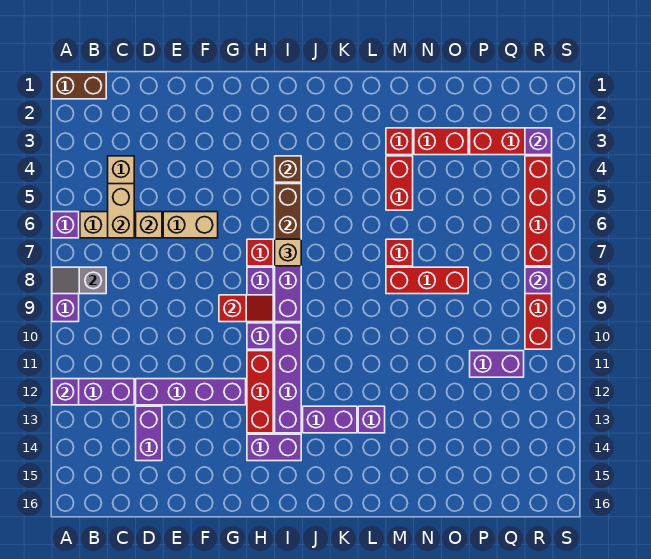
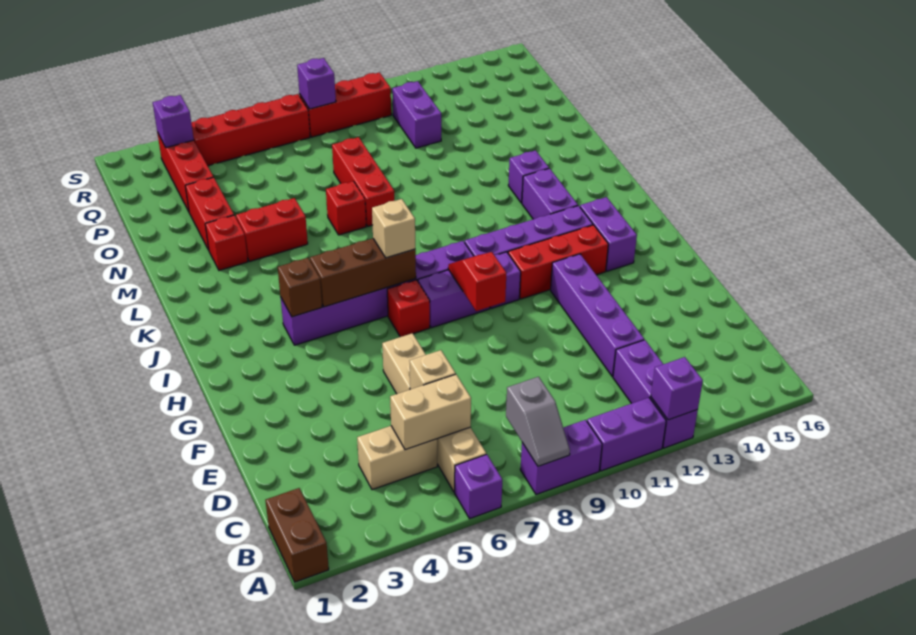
purple 1x2 brick [136,406,162,461] -> purple 1x2 brick moved to [587,398,666,471]

